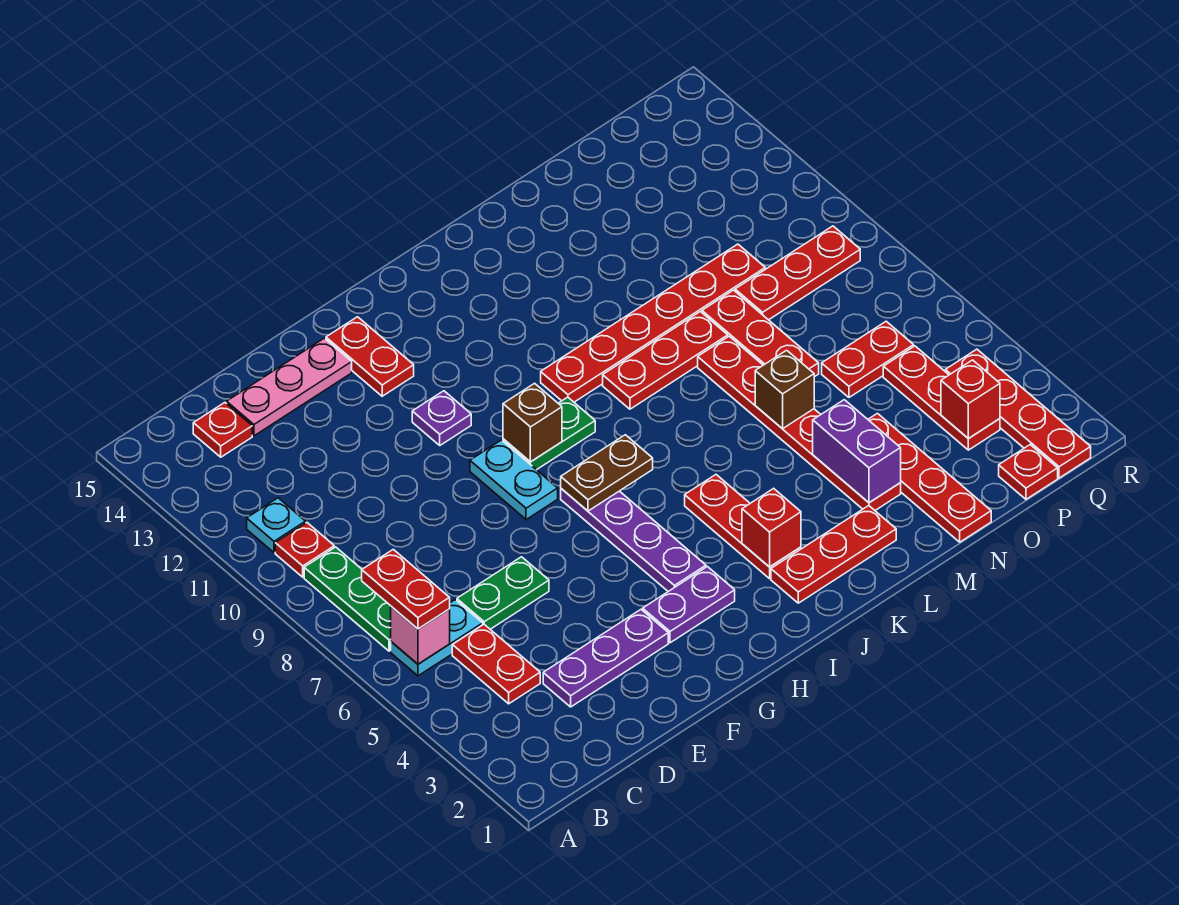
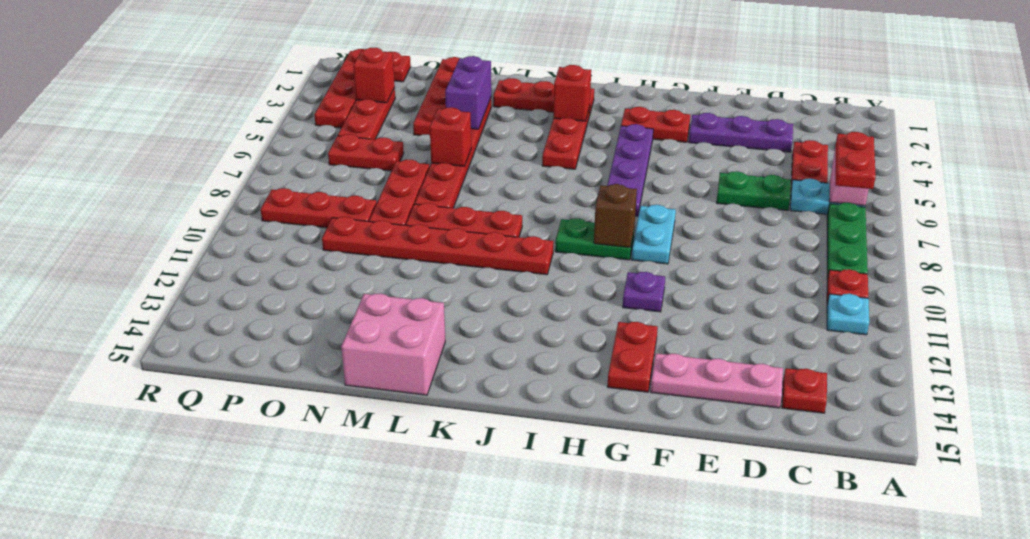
purple 1x2 plate [643,567,735,643] -> red 1x2 plate [621,107,690,142]
brown 1x2 plate [561,435,653,511] -> none
none -> pink 2x2 brick [341,293,445,395]
brown 1x1 brick [755,350,814,429] -> red 1x1 brick [430,107,471,166]

